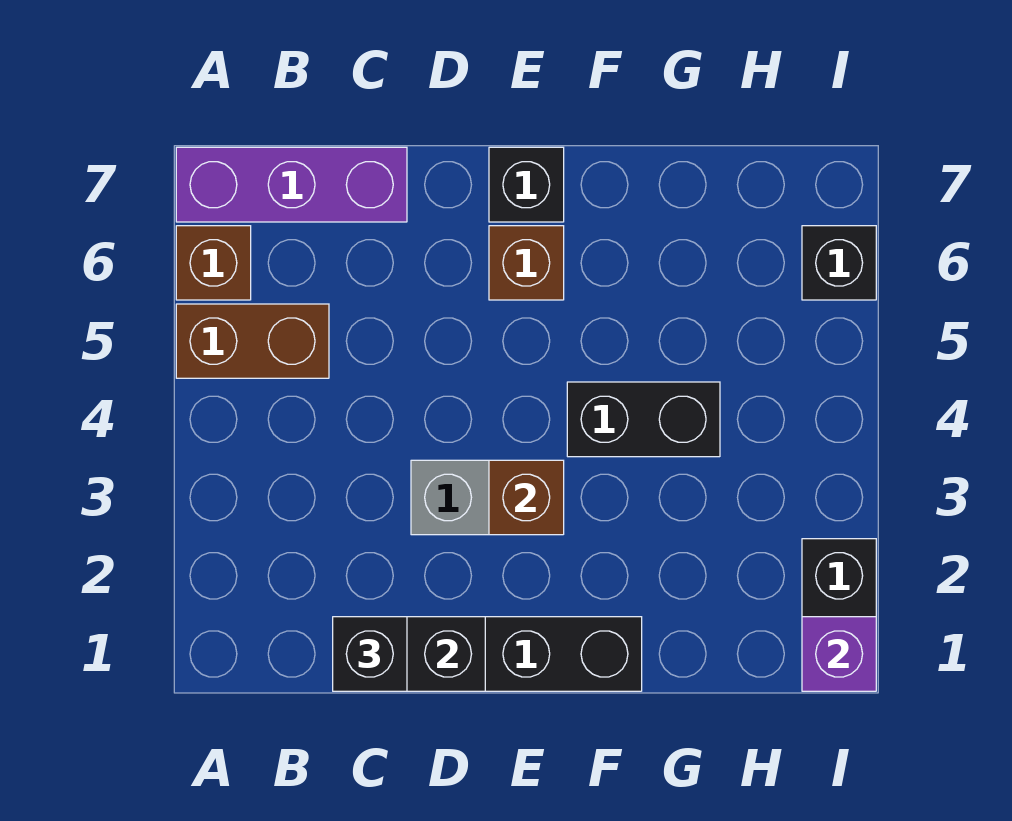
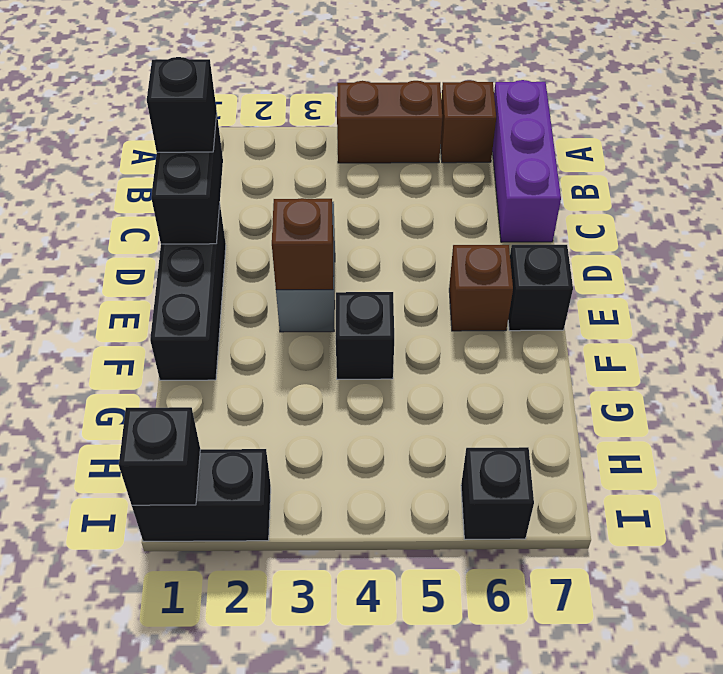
brown 1x2 brick [176,304,329,378] -> brown 1x2 brick turned to [337,81,442,163]
black 1x2 brick [567,382,720,457] -> black 1x1 brick [336,292,394,379]
purple 1x1 brick [802,617,876,691] -> black 1x1 brick [119,407,200,505]

